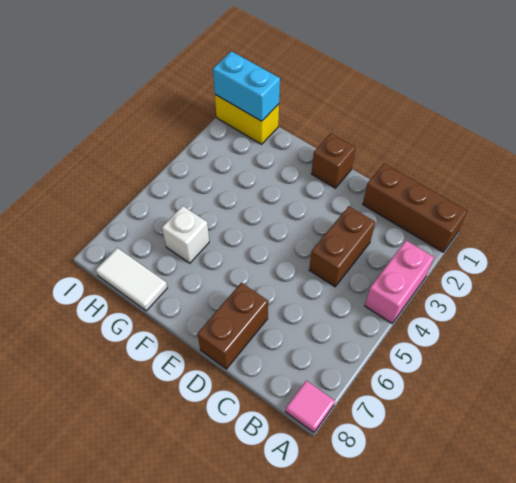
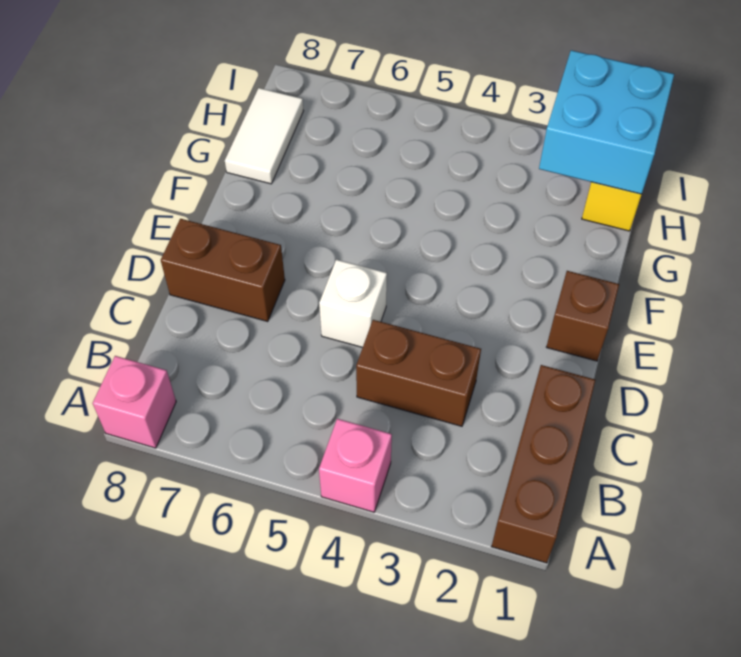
pink 1x2 brick [365,241,434,323] -> pink 1x1 brick [319,419,392,512]
pink 1x1 tile [286,381,335,432] -> pink 1x1 brick [93,356,176,448]
white 1x1 brick [162,206,209,263] -> white 1x1 brick moved to [319,260,387,347]
cyan 1x2 brick [213,51,280,121] -> cyan 2x2 brick [539,50,674,194]

